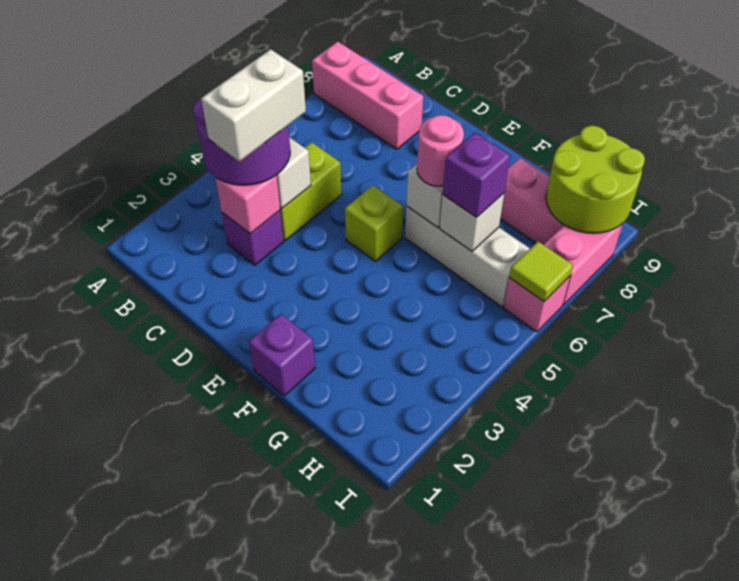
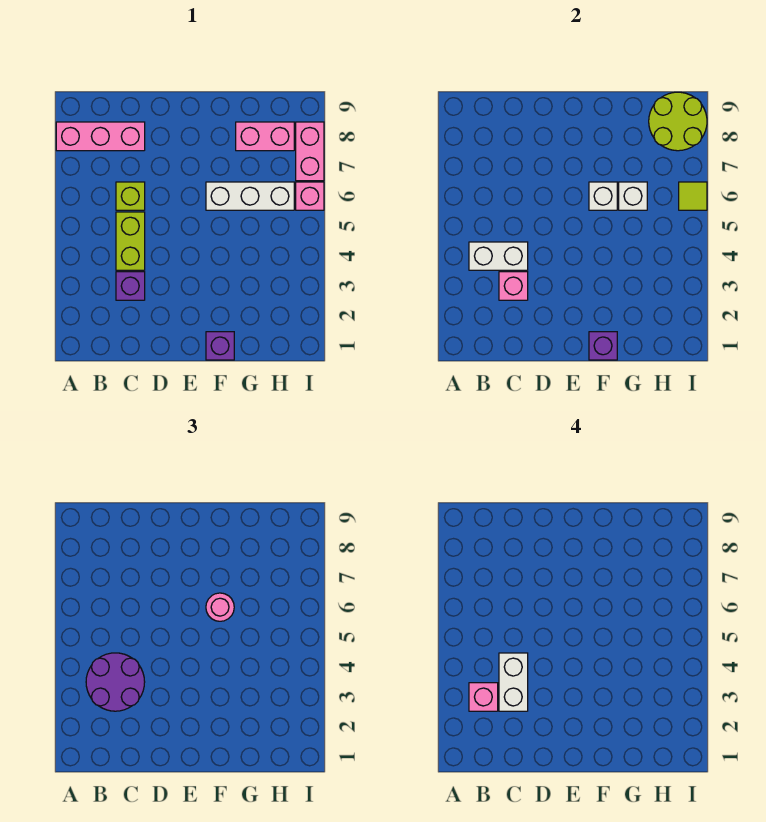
none -> pink 1x1 brick [469,683,498,711]
lime 1x1 brick [345,185,403,261] -> lime 1x1 brick moved to [116,182,145,210]
purple 1x1 brick [443,133,510,217] -> purple 1x1 brick moved to [589,332,617,360]

